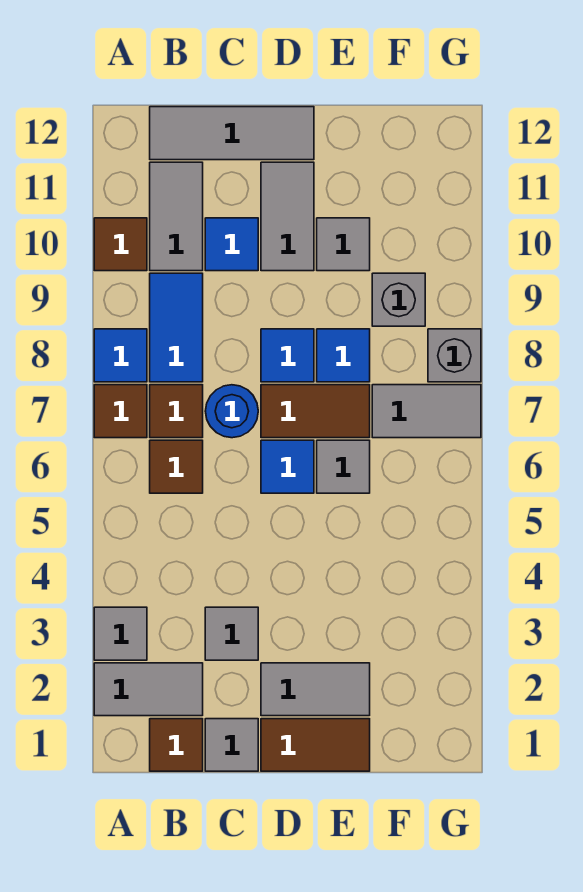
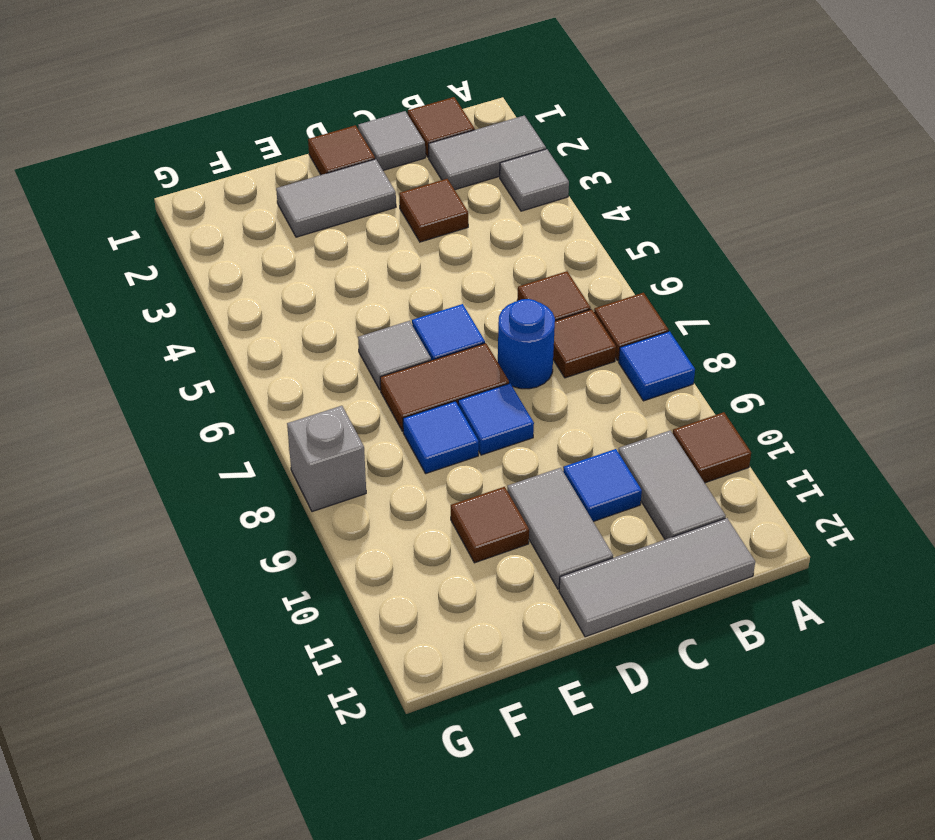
blue 1x2 tile [150,273,203,382] -> none
grey 1x1 tile [205,607,258,660] -> brown 1x1 tile [399,179,468,242]
brown 1x2 tile [261,719,370,771] -> brown 1x1 tile [308,125,375,175]
grey 1x1 tile [317,218,370,271] -> brown 1x1 tile [451,487,529,563]
grey 1x2 tile [372,385,481,438] -> none
grey 1x1 brick [372,273,425,326] -> none

